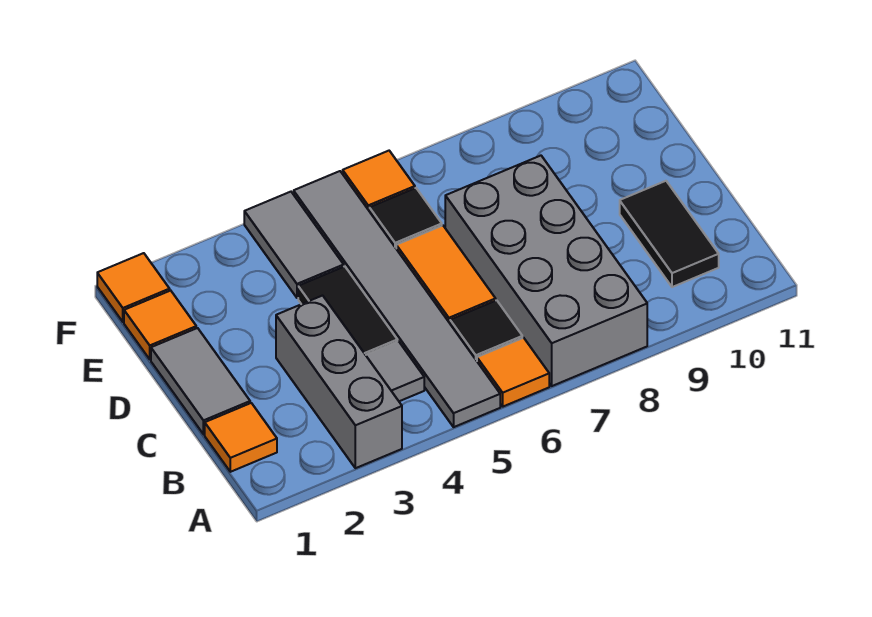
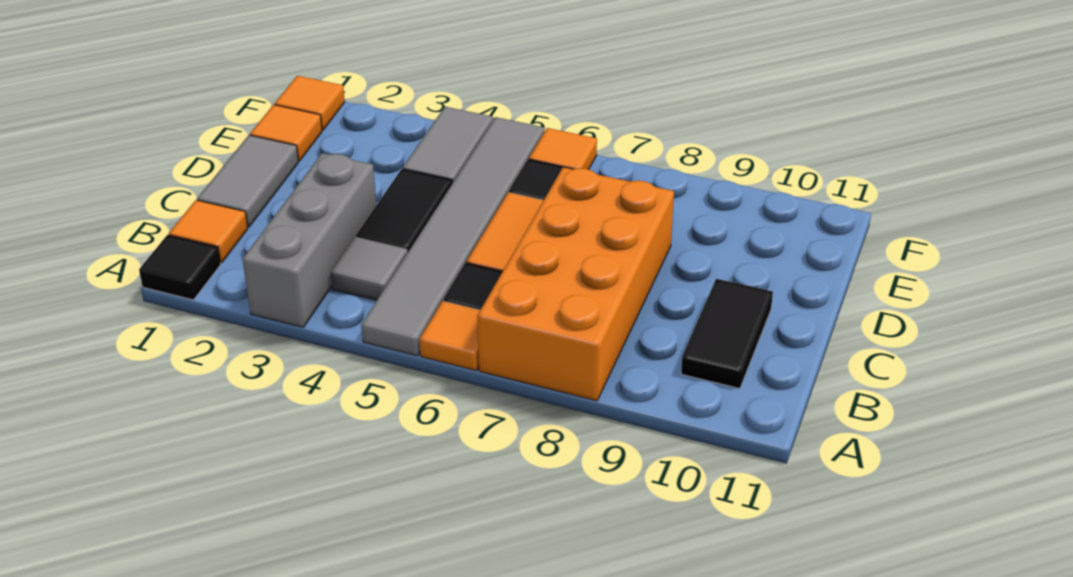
none -> black 1x1 tile [139,235,221,300]
grey 2x4 brick [445,156,647,386] -> orange 2x4 brick [477,167,674,401]

